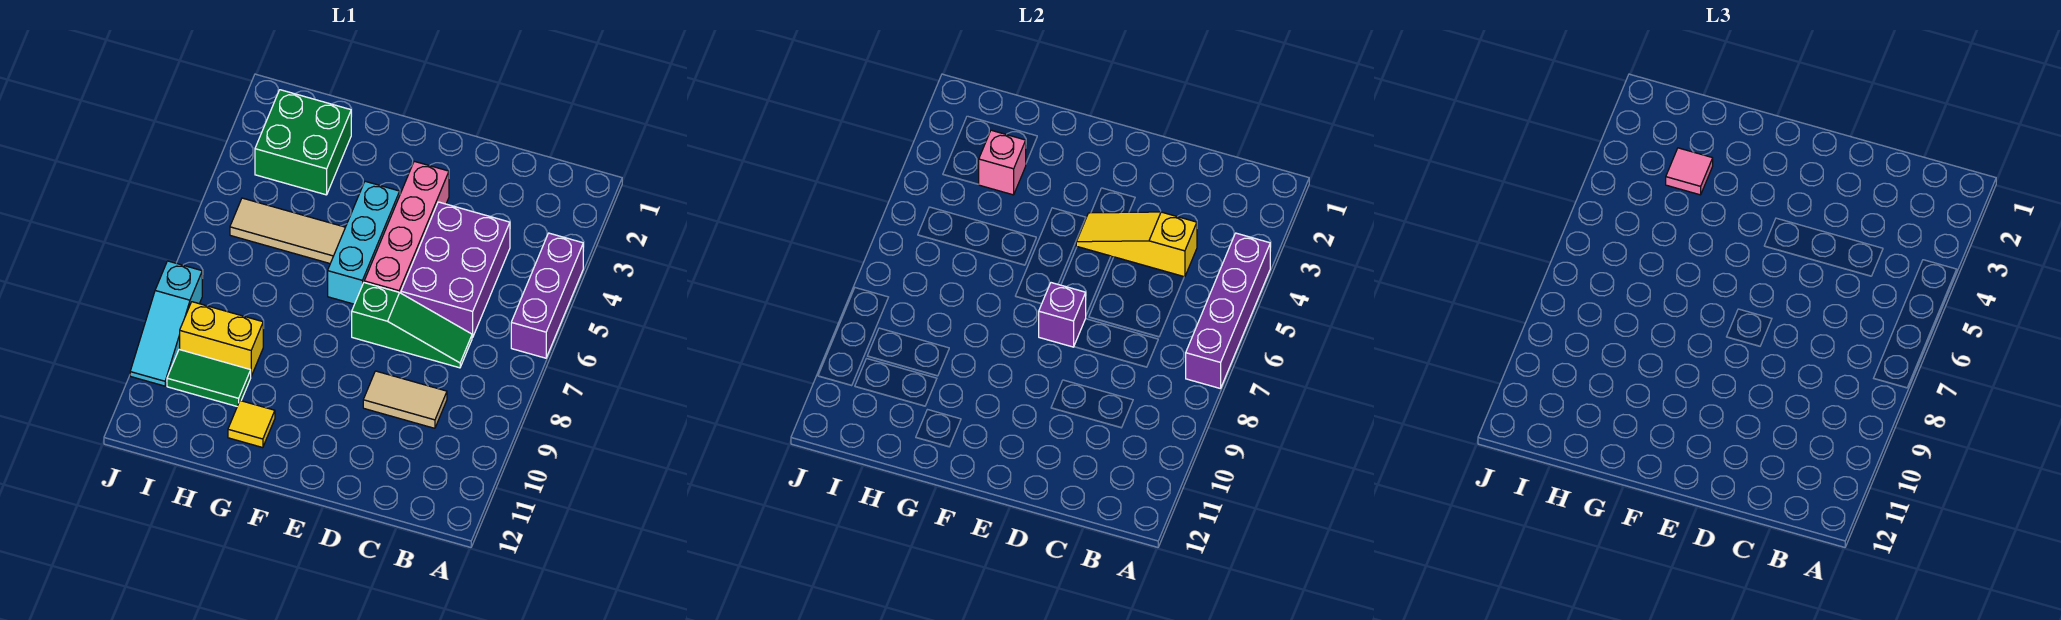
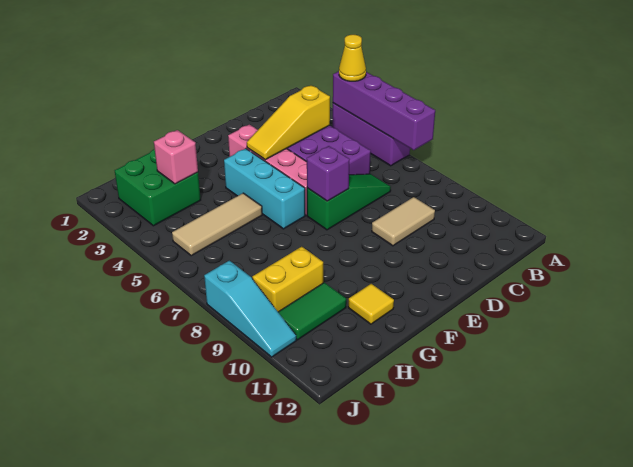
none -> yellow 1x1 cone [339,35,366,81]
pink 1x1 tile [1666,148,1713,195] -> none

